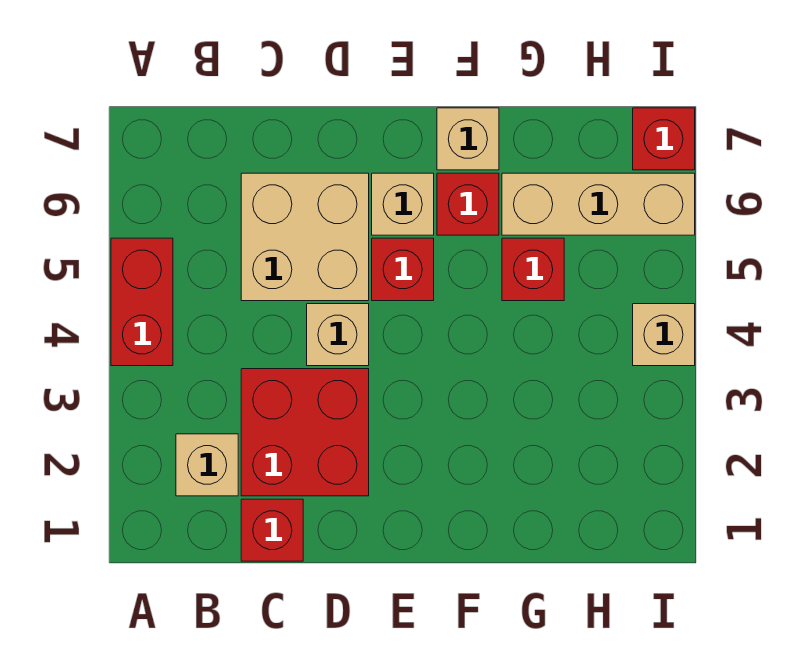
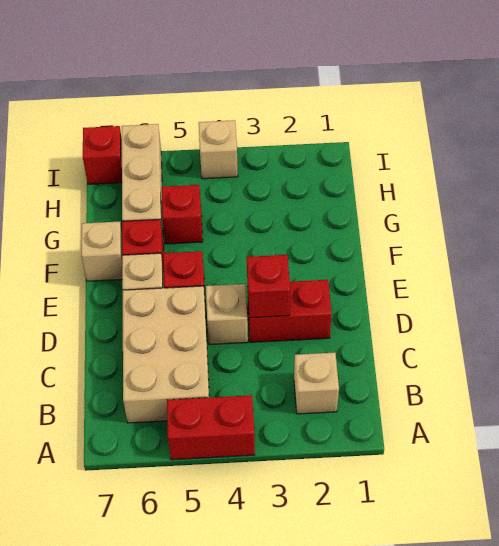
red 1x1 brick [241,499,303,561] -> red 1x1 brick moved to [247,255,290,318]
red 2x2 brick [241,369,369,496] -> red 1x2 brick [247,280,332,342]
tan 2x2 brick [241,173,369,301] -> tan 2x3 brick [123,286,209,423]

